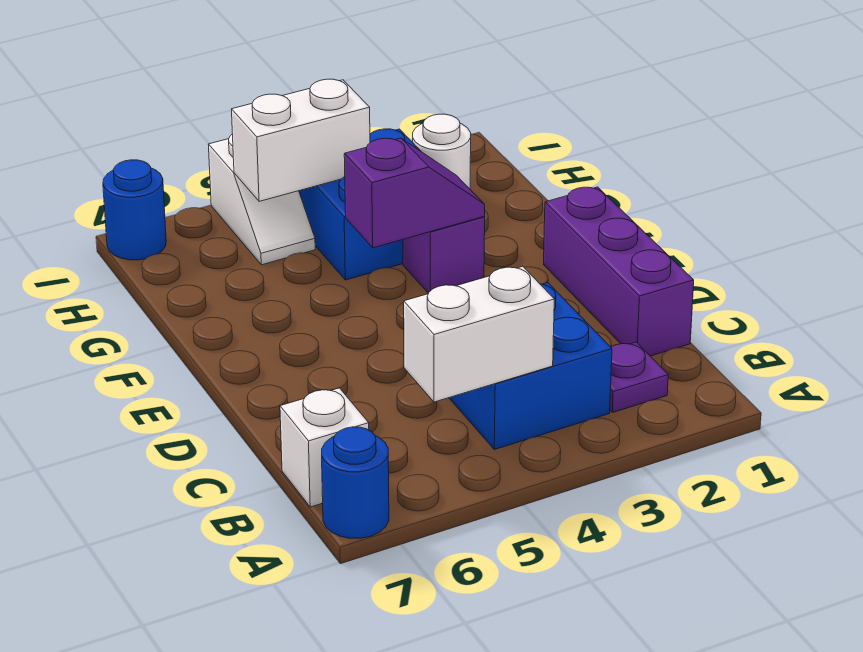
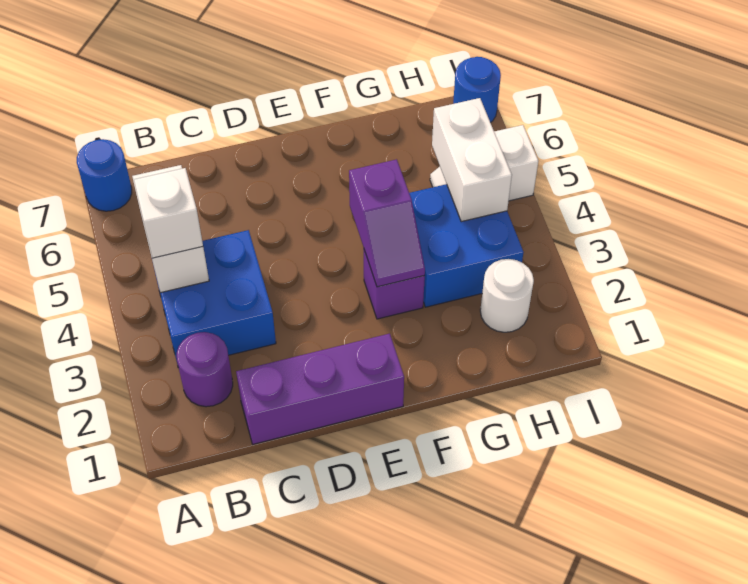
purple 1x1 plate [610,342,668,413] -> purple 1x1 round brick [177,332,233,407]
white 1x1 brick [280,388,369,507] -> white 1x1 brick moved to [134,168,203,258]

